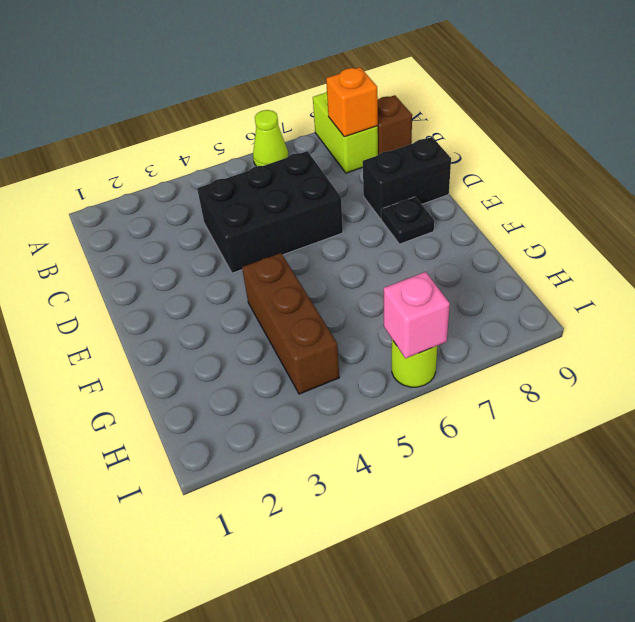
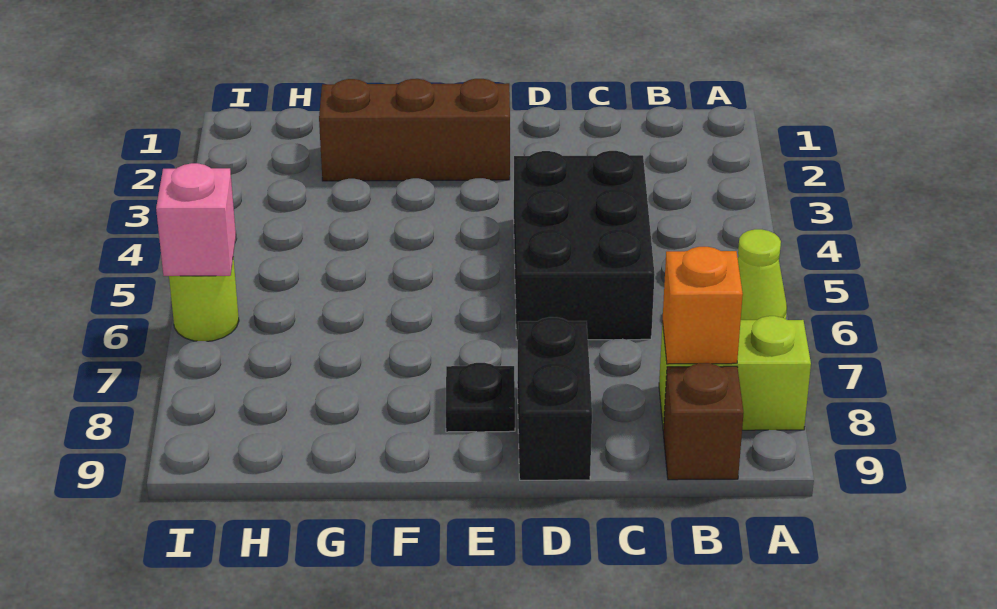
brown 1x3 brick [242,253,339,394] -> brown 1x3 brick moved to [319,79,510,181]

